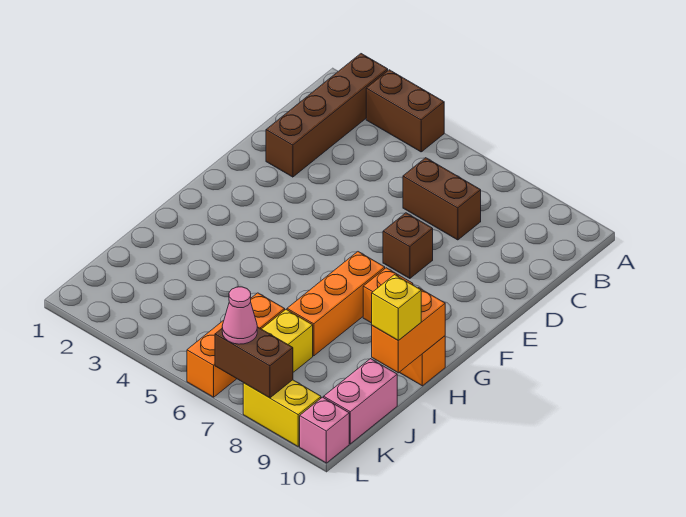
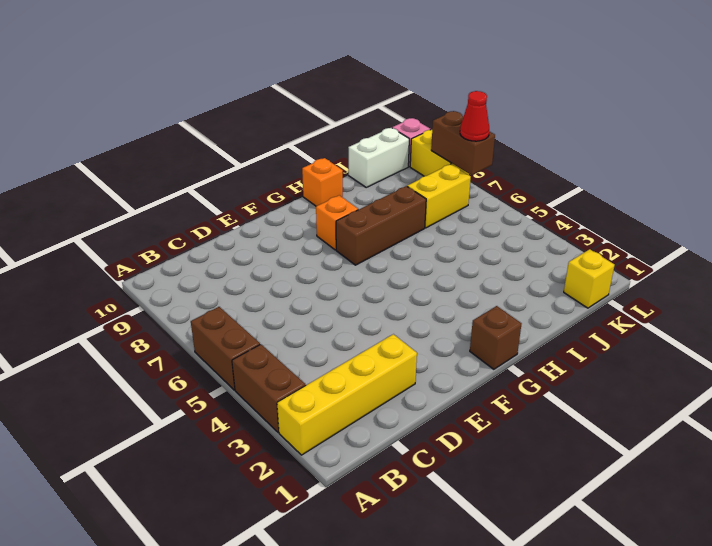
brown 1x4 brick [266,54,388,177] -> yellow 1x4 brick [277,334,417,455]
brown 1x2 brick [403,158,481,240] -> brown 1x2 brick moved to [191,307,260,390]
brown 1x1 brick [383,213,433,279] -> brown 1x1 brick moved to [470,306,521,369]
orange 1x3 brick [287,252,385,356] -> brown 1x3 brick [336,186,426,265]
orange 1x2 brick [372,288,445,373] -> none
yellow 1x1 brick [372,275,421,341] -> yellow 1x1 brick moved to [564,249,615,308]
orange 1x3 brick [187,293,285,397] -> none
pink 1x2 brick [324,359,397,444] -> white 1x2 brick [348,128,409,187]
pink 1x1 cone [222,287,257,344] -> red 1x1 cone [460,91,489,141]

